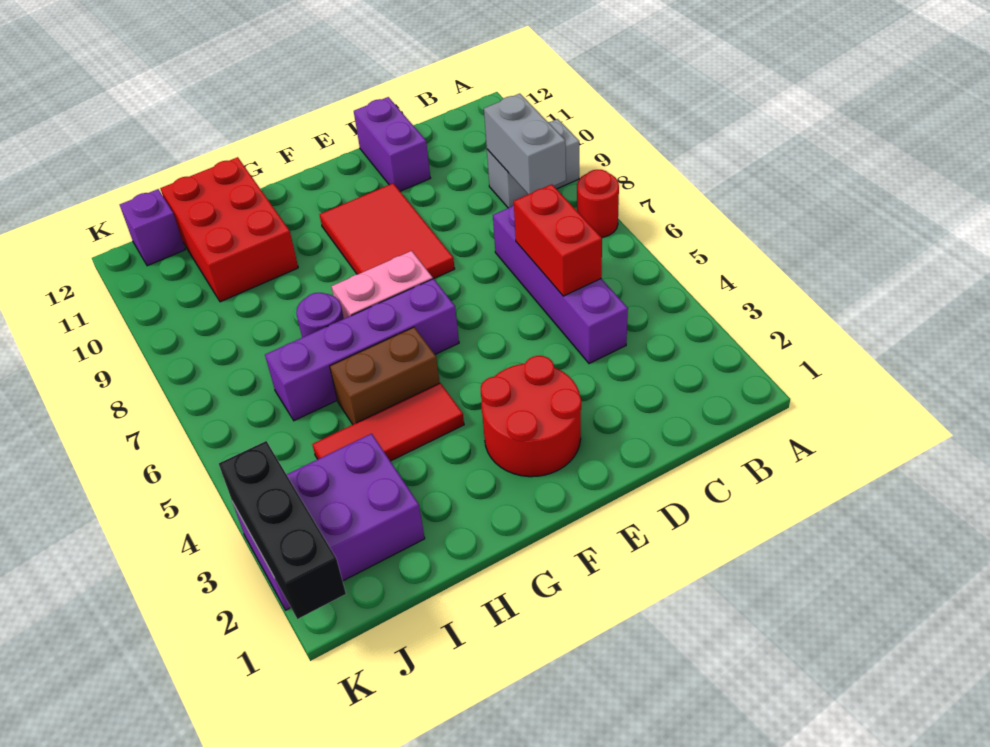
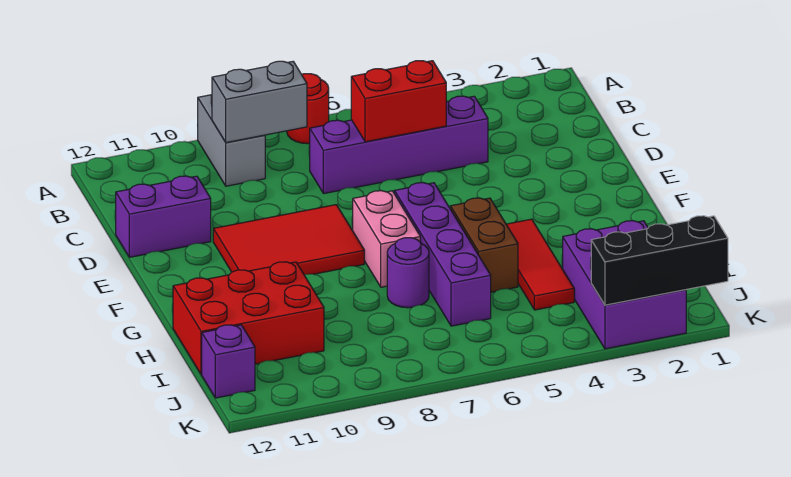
red 2x2 round brick [481,356,581,477] -> none

